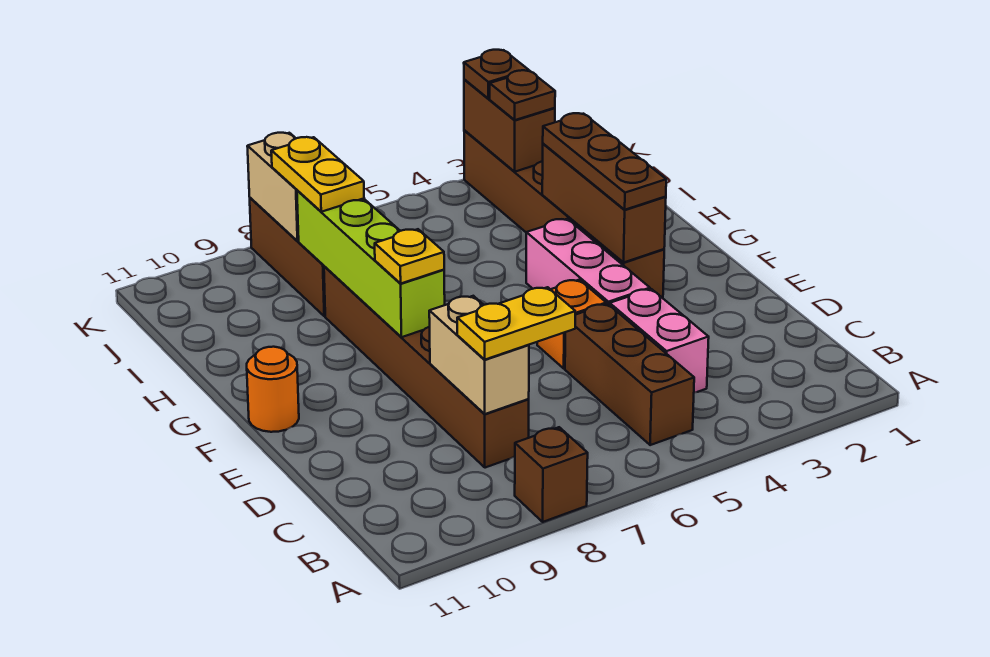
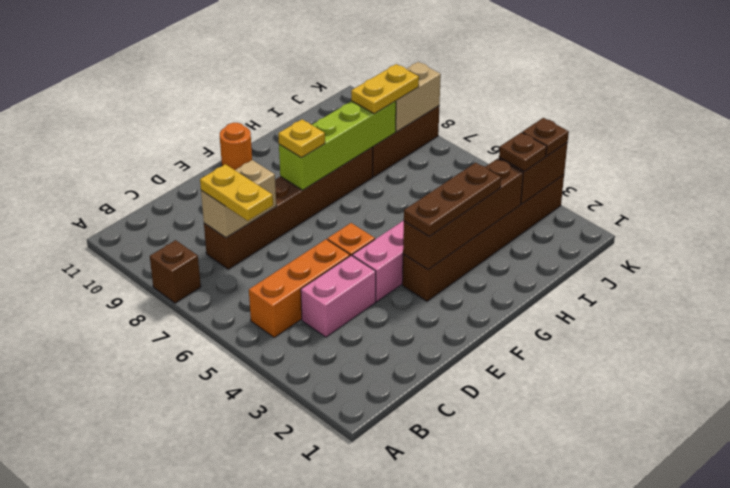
brown 1x3 brick [565,304,694,445] -> orange 1x3 brick [249,239,350,337]
brown 1x3 brick [542,144,666,262] -> brown 1x4 brick [403,159,523,269]

